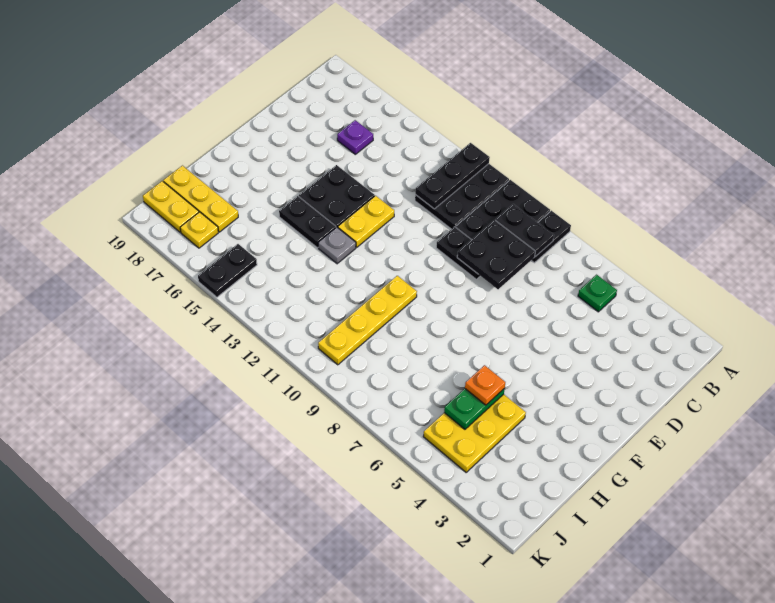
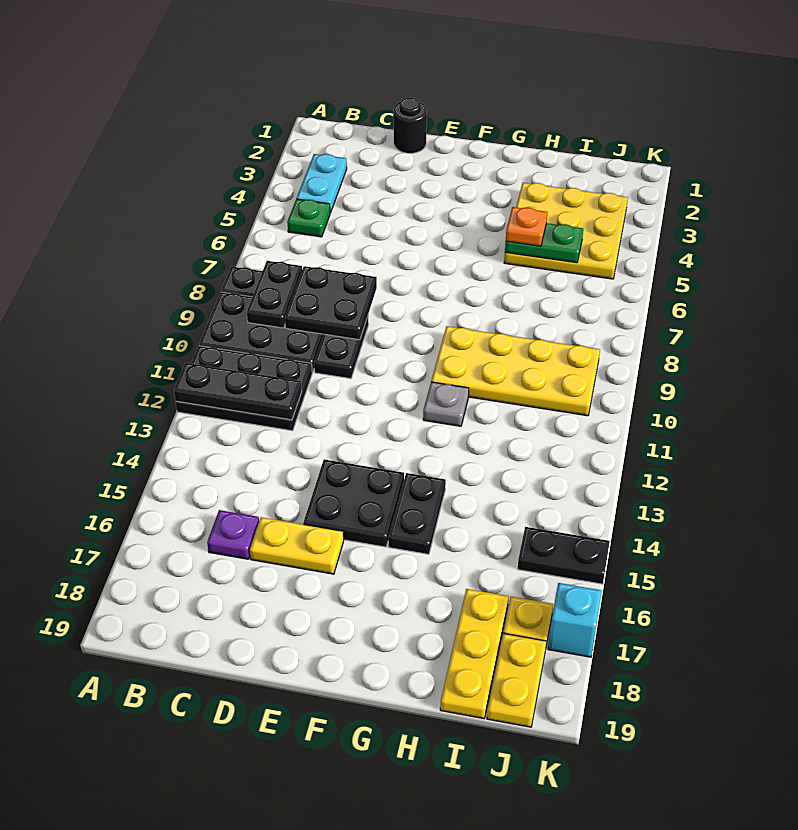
none -> cyan 1x2 plate [297,154,347,213]
none -> black 1x1 round brick [394,98,427,153]
yellow 1x2 plate [338,196,394,247] -> yellow 1x2 plate moved to [250,517,344,574]
yellow 1x4 plate [318,276,417,365] -> yellow 2x4 plate [431,326,600,416]
grey 1x1 plate [318,227,356,264] -> grey 1x1 plate moved to [423,382,469,426]
yellow 2x3 plate [423,394,526,472] -> yellow 3x3 plate [504,183,628,279]
none -> cyan 1x1 brick [548,583,602,657]

